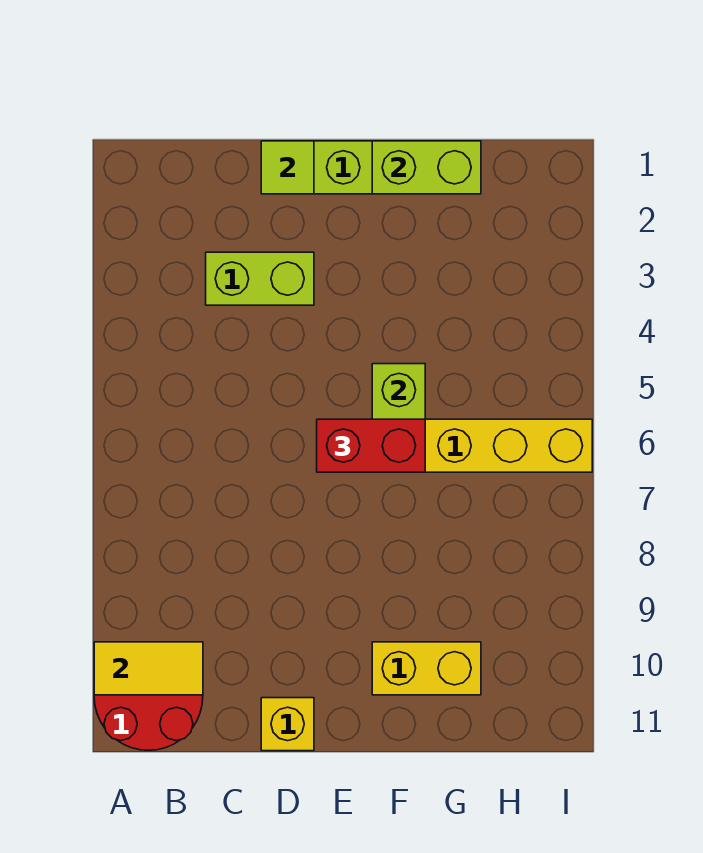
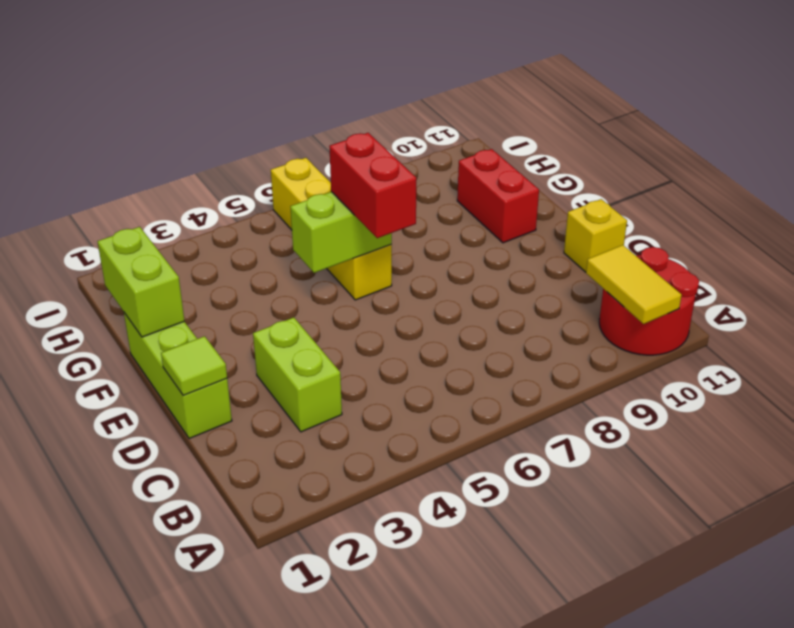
yellow 1x2 brick [372,642,481,695] -> red 1x2 brick [457,149,539,243]

